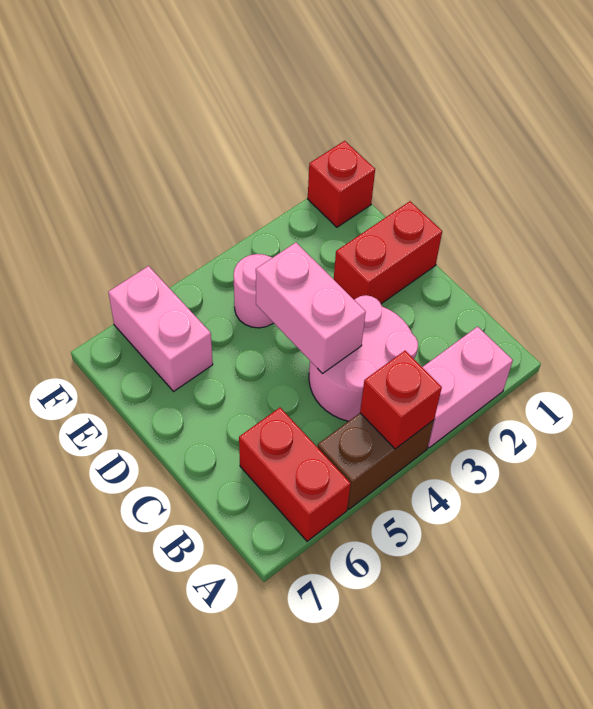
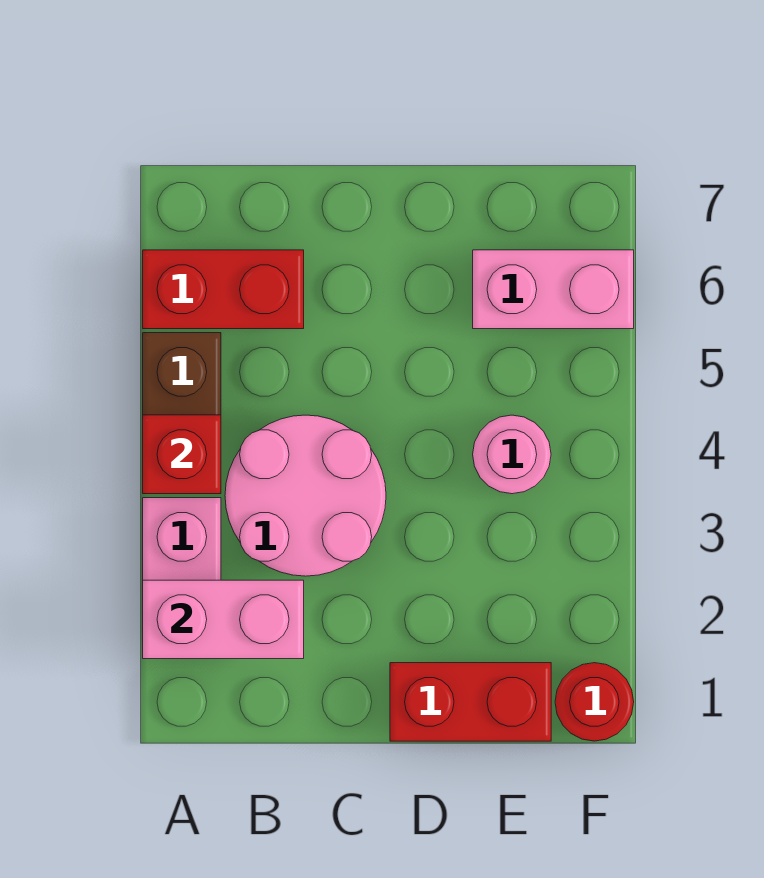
pink 1x2 brick [256,243,366,374] -> pink 1x2 brick moved to [143,580,304,659]
red 1x2 brick [334,201,442,304] -> red 1x2 brick turned to [390,663,551,741]
red 1x1 brick [308,141,375,227] -> red 1x1 round brick [555,663,634,741]

